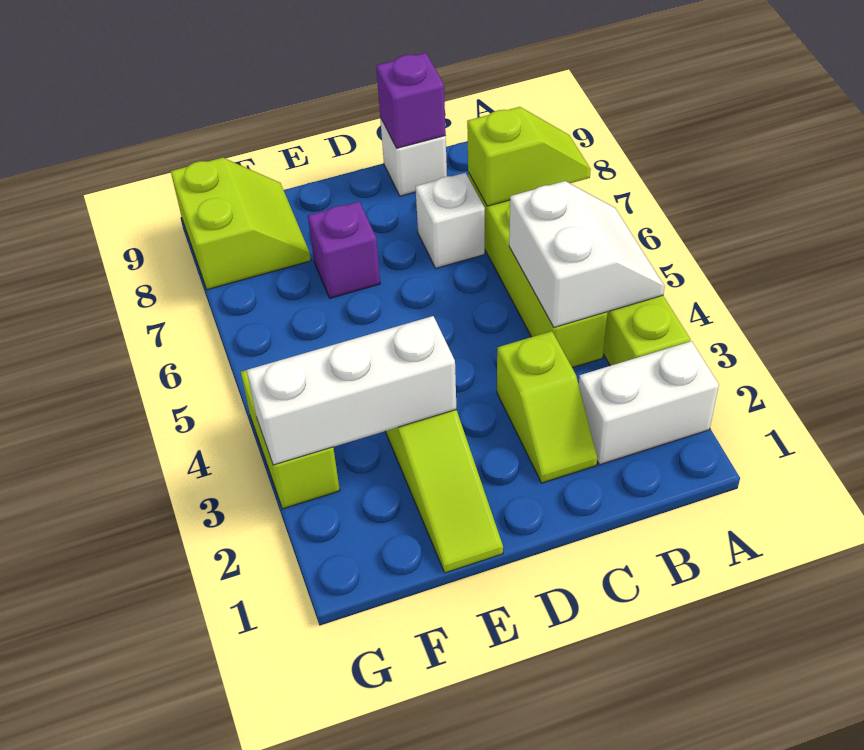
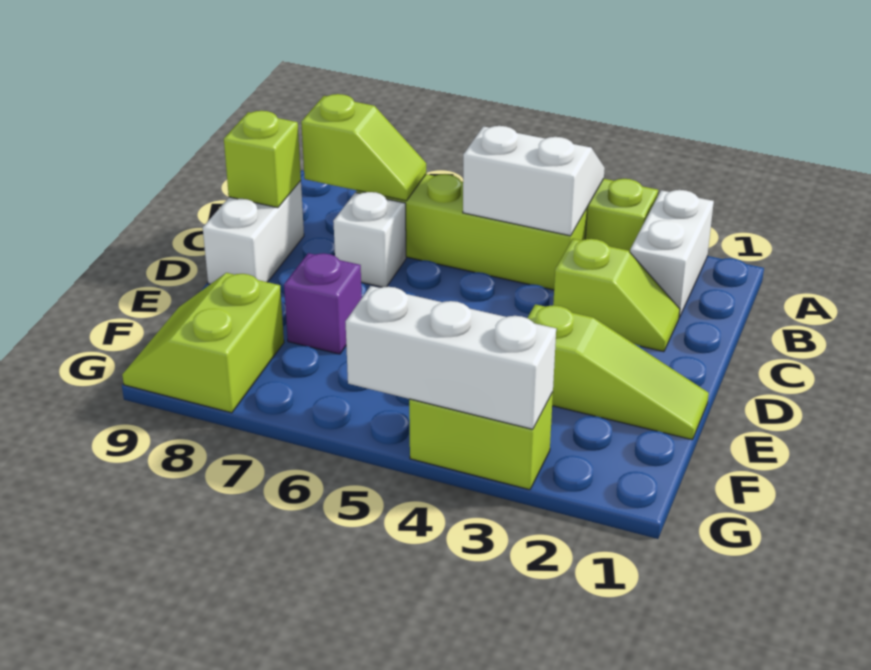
lime 1x2 slope [467,107,591,206] -> lime 1x2 slope turned to [301,94,426,201]
white 1x1 brick [380,118,447,196] -> white 1x2 brick [203,181,304,284]
purple 1x1 brick [376,53,446,148] -> lime 1x1 brick [224,111,301,208]
white 1x3 brick [247,316,456,465] -> white 1x3 brick turned to [346,286,556,429]
lime 2x2 slope [171,158,311,290] -> lime 2x2 slope turned to [122,273,284,413]

